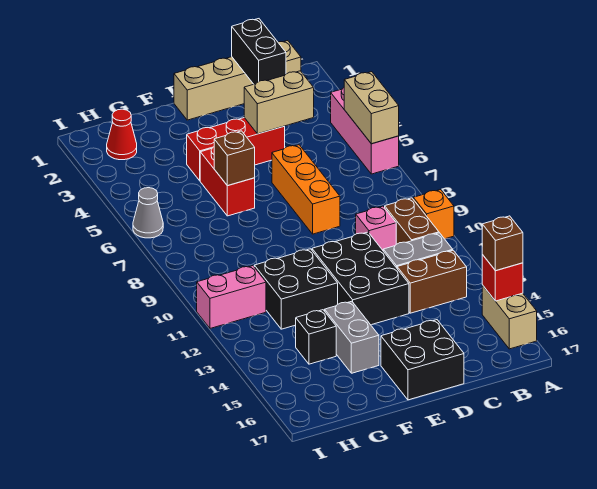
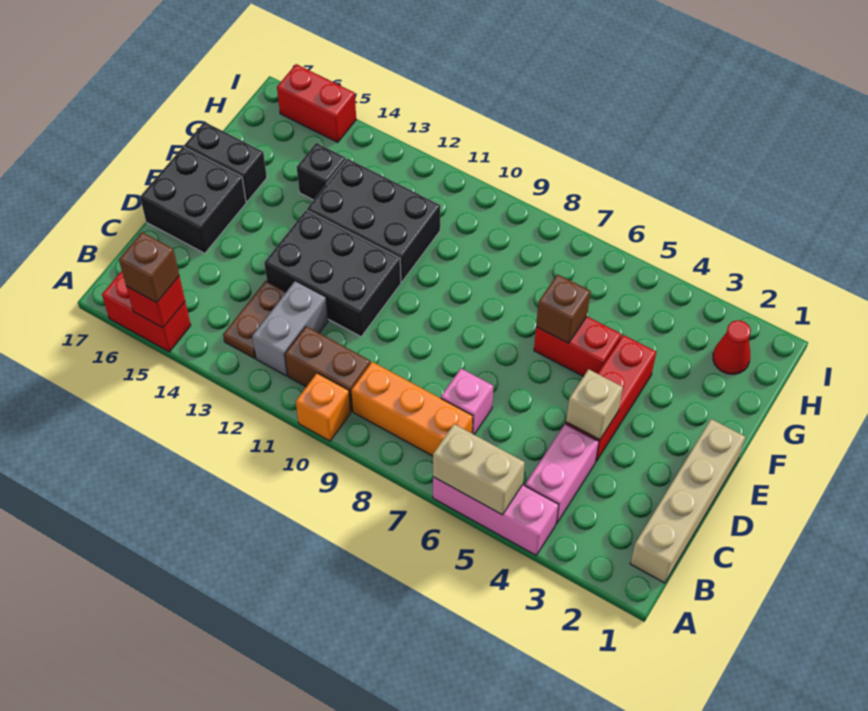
tan 1x2 brick [482,285,537,349] -> red 1x2 brick [102,271,191,352]
brown 1x2 brick [397,250,467,313] -> brown 1x2 plate [223,281,286,358]
black 1x2 brick [232,19,286,84] -> black 1x2 brick moved to [184,122,267,201]
tan 1x2 brick [244,71,314,134] -> tan 1x1 brick [566,369,623,440]
pink 1x1 brick [356,206,396,250] -> pink 1x1 brick moved to [441,369,493,434]
orange 1x3 brick [272,145,340,234] -> orange 1x3 brick moved to [352,362,473,456]
black 2x2 brick [254,249,338,329] -> black 2x3 brick [307,159,440,282]
grey 1x2 brick [325,301,379,373] -> none
pink 1x2 brick [197,266,266,328] -> pink 1x2 brick moved to [525,424,599,524]
grey 1x1 cone [133,188,163,238] -> none
none -> red 1x2 brick [277,64,356,142]

